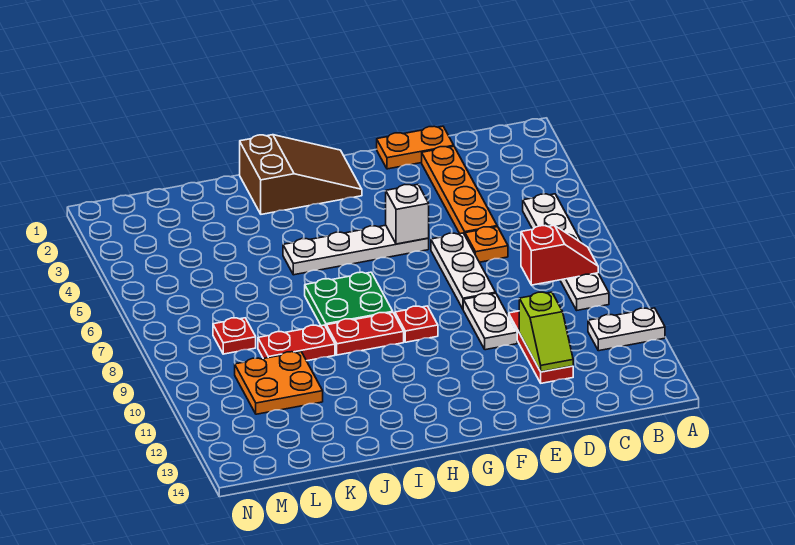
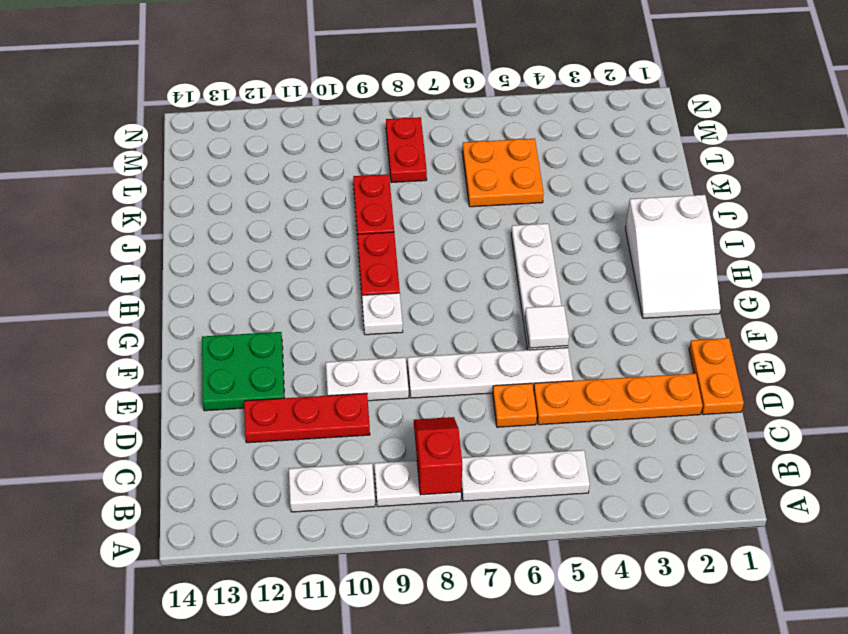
white 1x2 plate [588,308,665,351] -> white 1x2 plate turned to [289,463,375,512]
red 1x2 slope [521,225,598,285] -> red 1x2 slope turned to [414,417,462,495]
lime 1x2 slope [519,292,573,372] -> none
white 1x3 plate [431,233,496,309] -> white 1x4 plate [408,348,573,398]
white 1x1 brick [386,185,429,244] -> white 1x1 tile [525,306,569,348]
brown 2x3 slope [240,135,362,214] -> white 2x3 slope [626,195,721,318]
red 1x1 plate [395,306,438,342] -> white 1x1 plate [362,293,403,335]
green 2x2 plate [305,272,393,326] -> green 2x2 plate moved to [202,332,285,411]
orange 2x2 plate [235,352,323,414] -> orange 2x2 plate moved to [462,139,544,207]
red 1x1 plate [213,318,256,354] -> red 1x2 plate [386,117,427,183]

